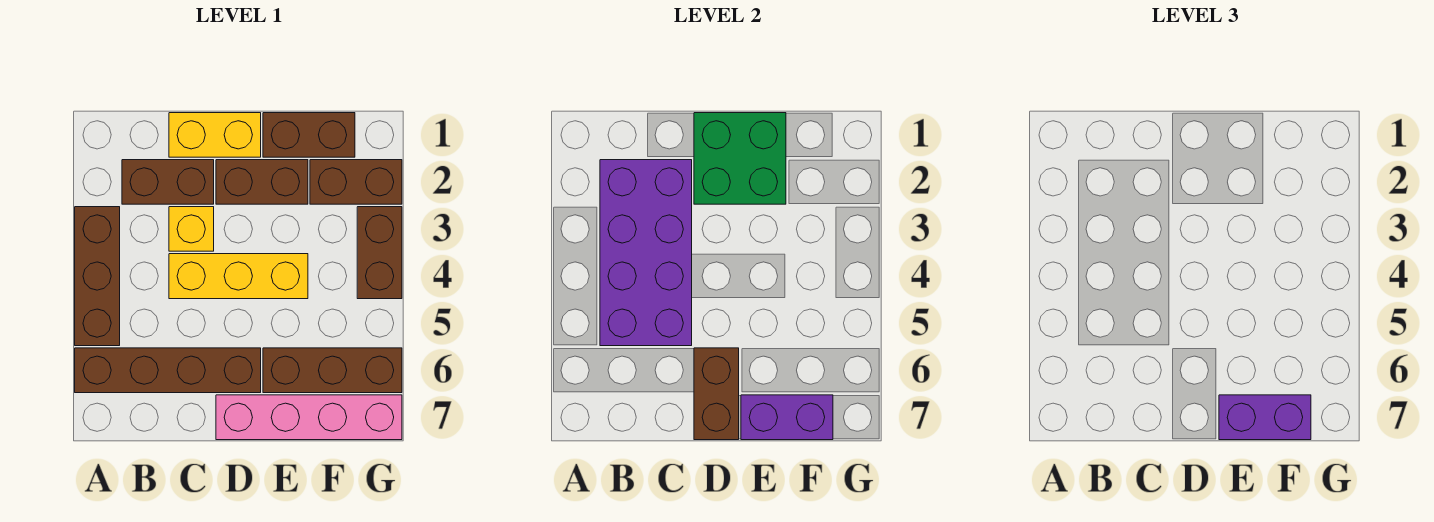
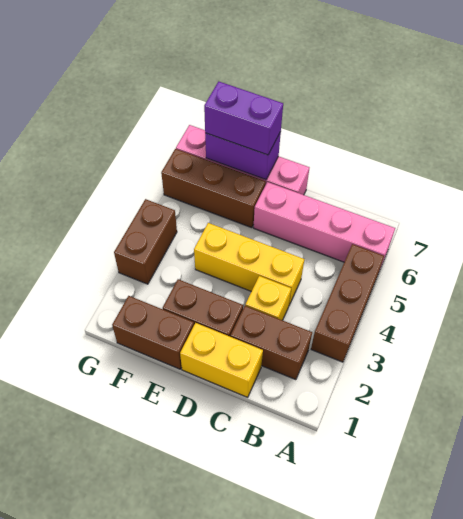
brown 1x4 brick [75,348,261,393] -> pink 1x4 brick [253,182,395,268]
purple 2x4 brick [600,160,692,346] -> none
green 2x2 brick [694,113,786,204] -> none
brown 1x2 brick [694,348,739,440] -> none
brown 1x2 brick [310,160,402,204] -> none

